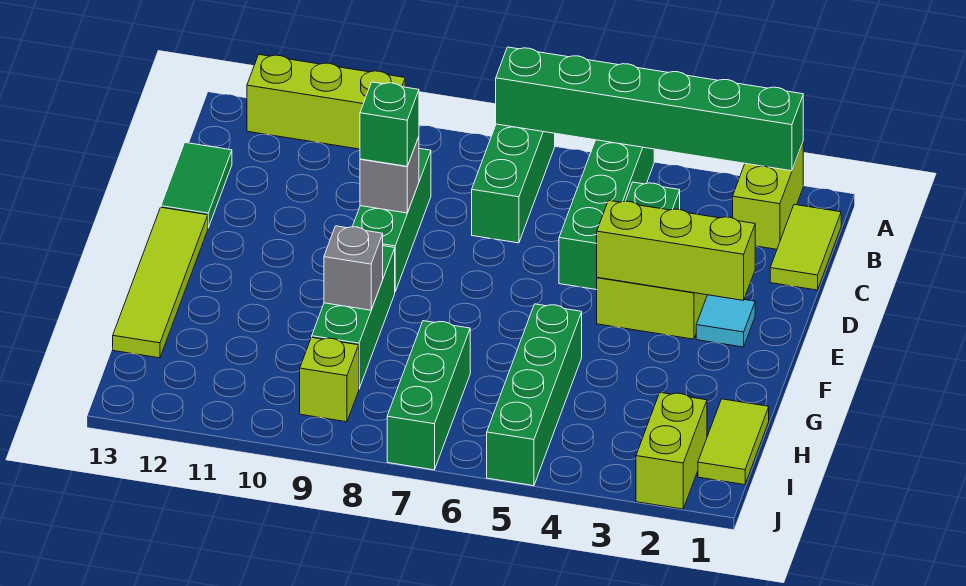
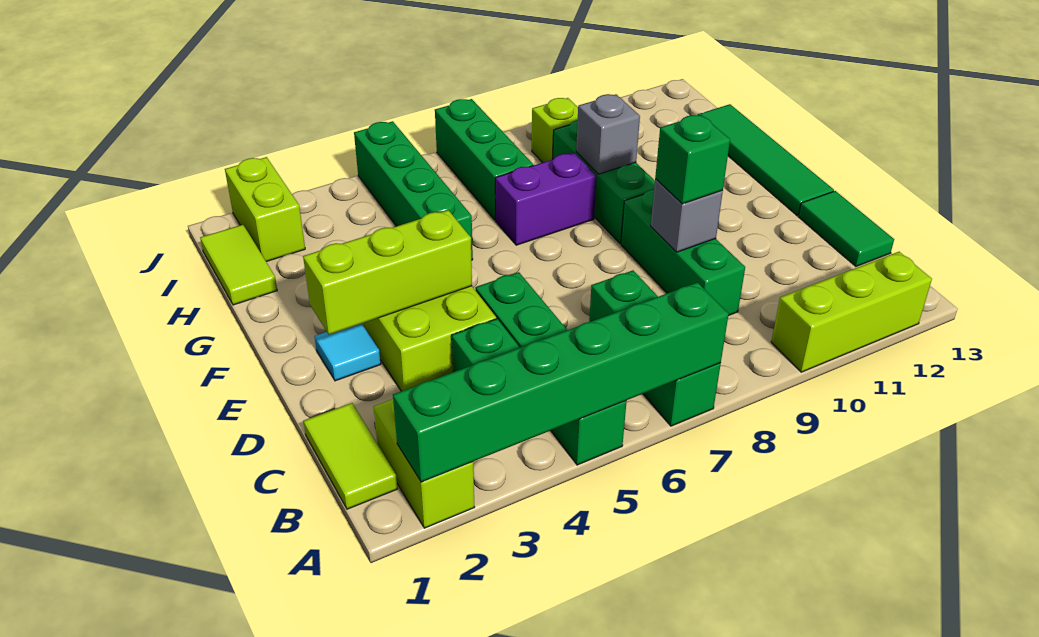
lime 1x4 tile [113,207,208,358] -> green 1x4 tile [698,104,834,216]
none -> purple 1x2 brick [495,153,597,245]

